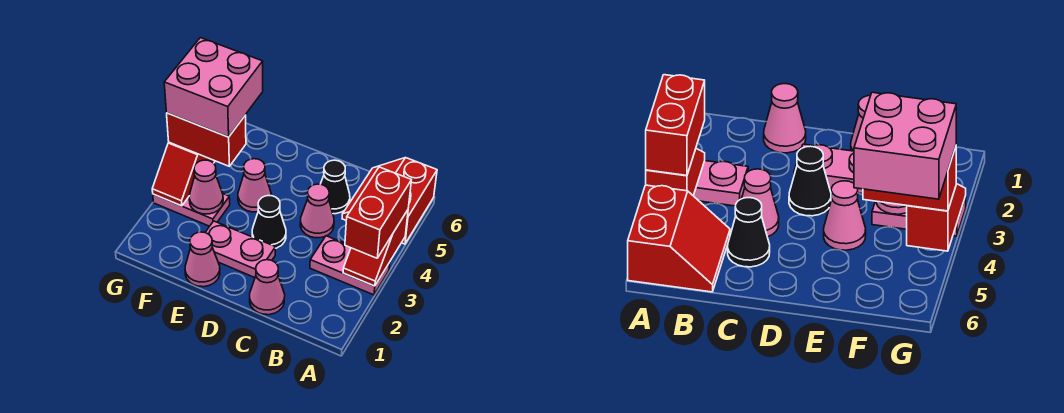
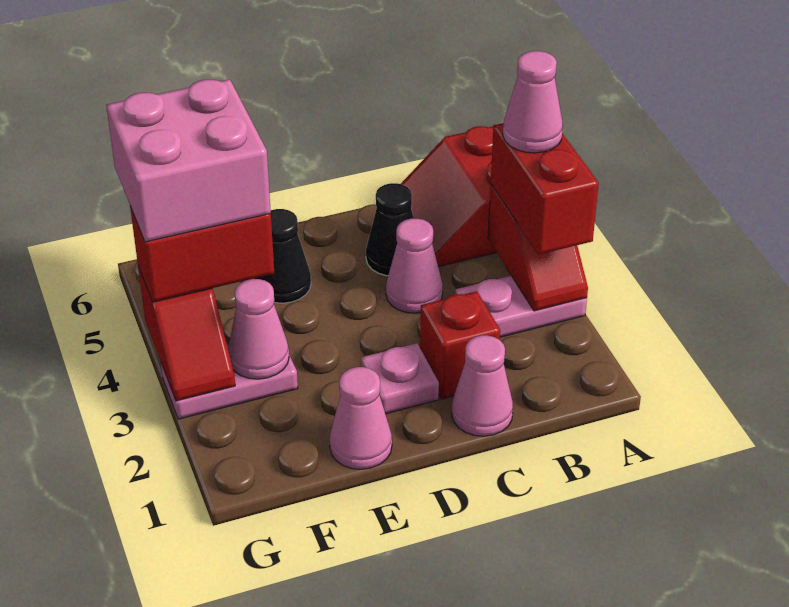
none -> red 1x1 brick [420,291,500,399]
pink 1x2 plate [205,221,275,278] -> pink 1x1 plate [361,343,439,414]
black 1x1 cone [252,196,286,248] -> black 1x1 cone moved to [254,209,311,303]
pink 1x1 cone [238,159,271,212] -> pink 1x1 cone moved to [503,51,563,153]

